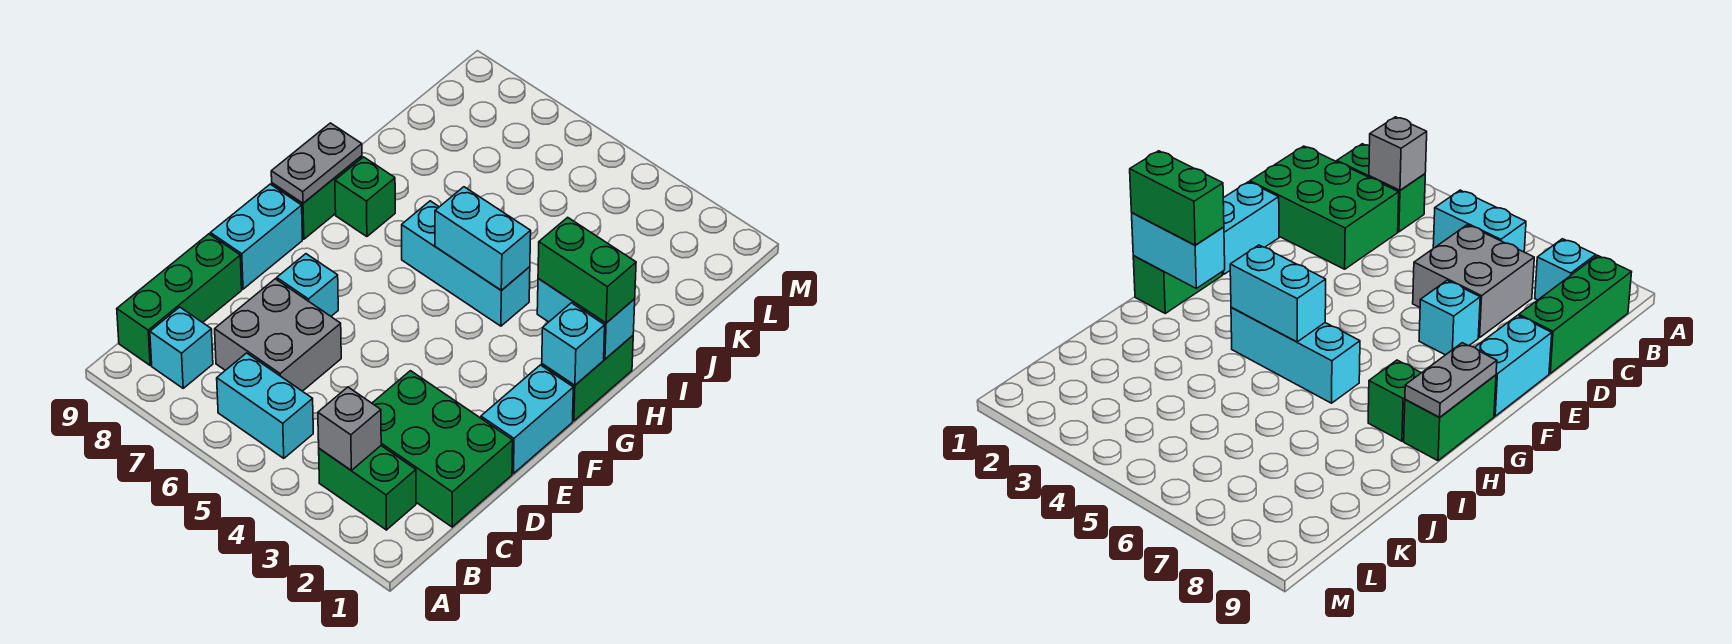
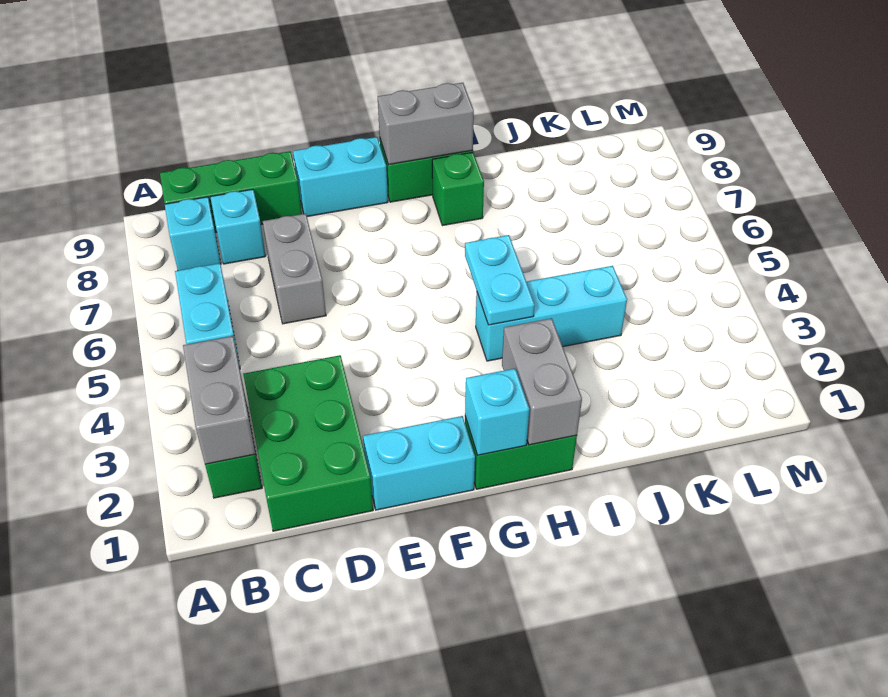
grey 1x1 brick [318,387,381,470] -> grey 1x2 brick [183,336,255,464]
grey 2x2 brick [215,279,341,391] -> grey 1x2 brick [263,214,326,324]
cyan 1x1 brick [277,254,338,316] -> cyan 1x1 brick moved to [211,189,266,264]
grey 1x2 plate [271,123,362,203] -> grey 1x2 brick [378,83,474,165]
cyan 1x2 brick [537,278,635,359] -> grey 1x2 brick [502,318,582,445]
green 1x2 brick [538,217,636,323] -> none
cyan 1x3 brick [402,201,530,326] -> cyan 1x3 brick turned to [476,266,627,361]
cyan 1x2 brick [435,187,531,290] -> cyan 1x2 plate [465,235,535,325]

